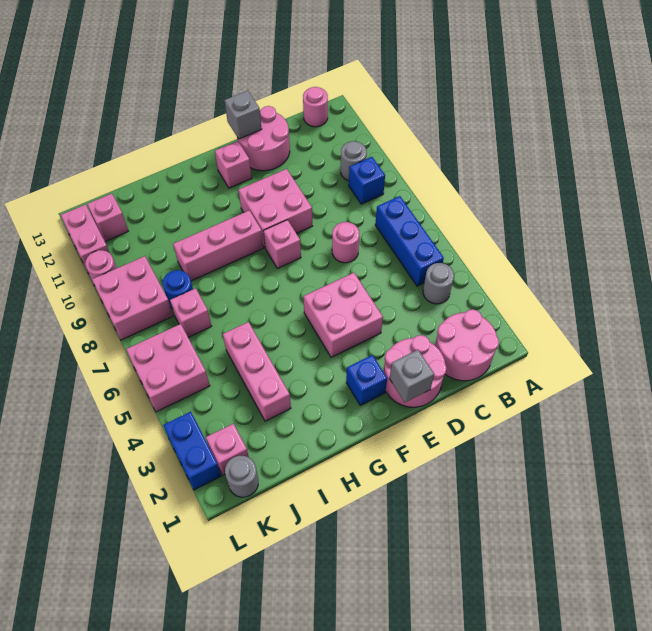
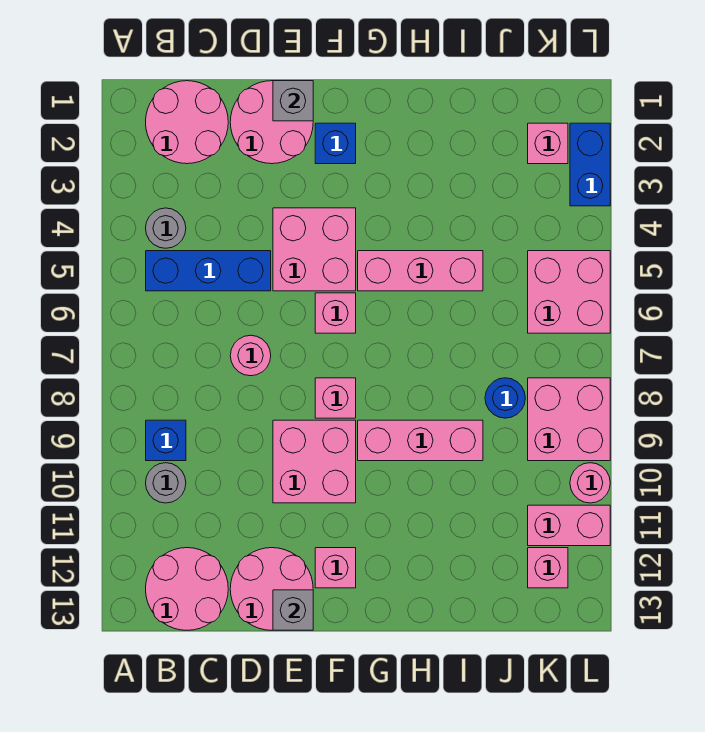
blue 1x3 brick [375,196,444,286] -> blue 1x3 brick turned to [146,251,271,291]
pink 1x1 round brick [303,87,328,127] -> pink 2x2 round brick [146,548,228,630]
pink 1x3 brick [223,322,291,421] -> pink 1x3 brick turned to [358,251,483,291]
pink 1x1 brick [170,288,211,337] -> pink 1x1 brick moved to [315,293,356,333]
grey 1x1 round brick [225,456,258,497] -> none
pink 1x2 brick [61,204,109,274] -> pink 1x2 brick turned to [528,505,610,546]

